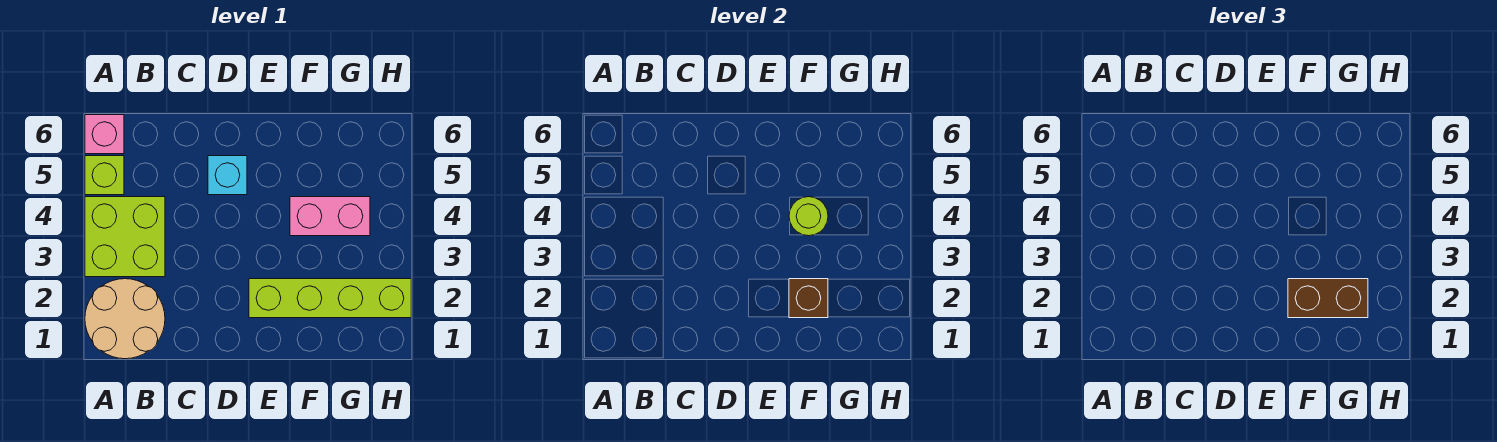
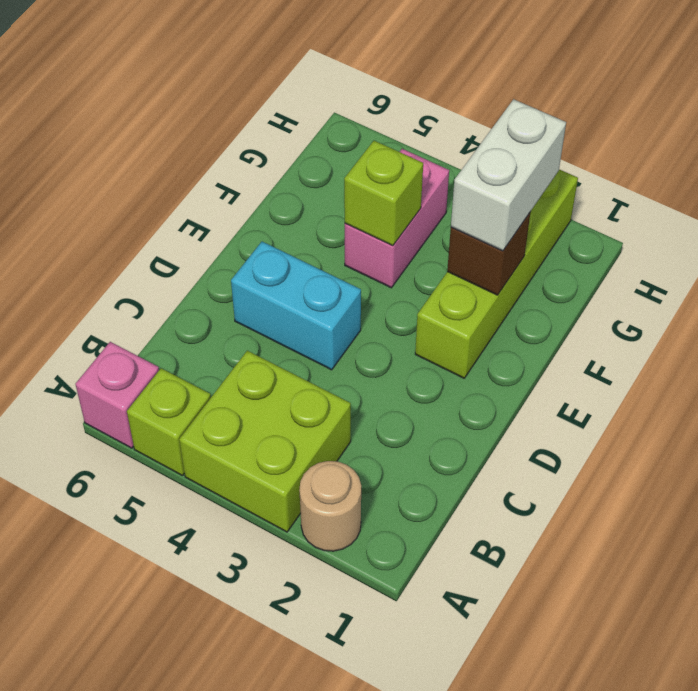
tan 2x2 round brick [85,279,165,359] -> tan 1x1 round brick [299,461,361,551]
cyan 1x1 brick [208,156,247,195] -> cyan 1x2 brick [231,242,361,370]
brown 1x2 brick [1288,279,1368,318] -> white 1x2 brick [451,99,566,251]
lime 1x1 round brick [789,197,828,236] -> lime 1x1 brick [344,141,423,246]

